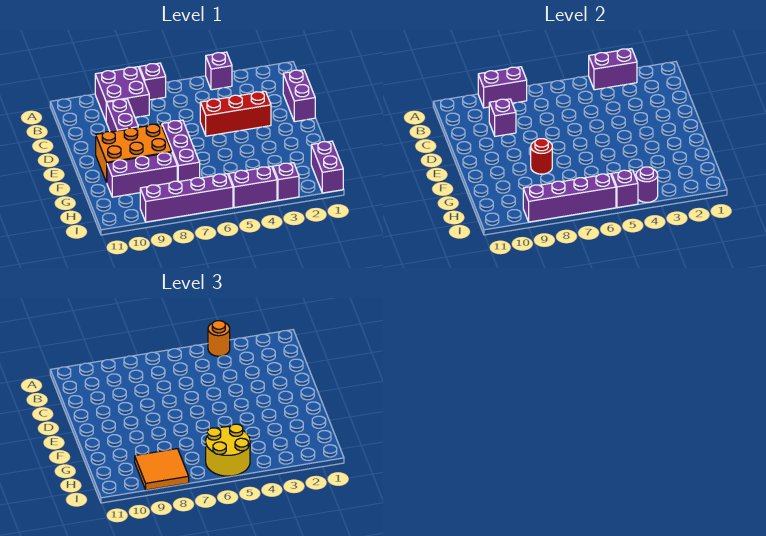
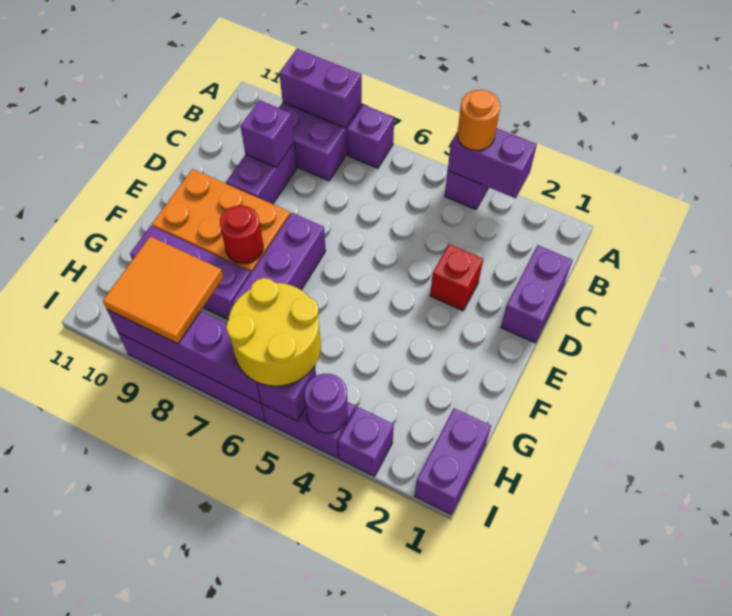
red 1x3 brick [200,91,271,136] -> red 1x1 brick [430,244,483,311]

